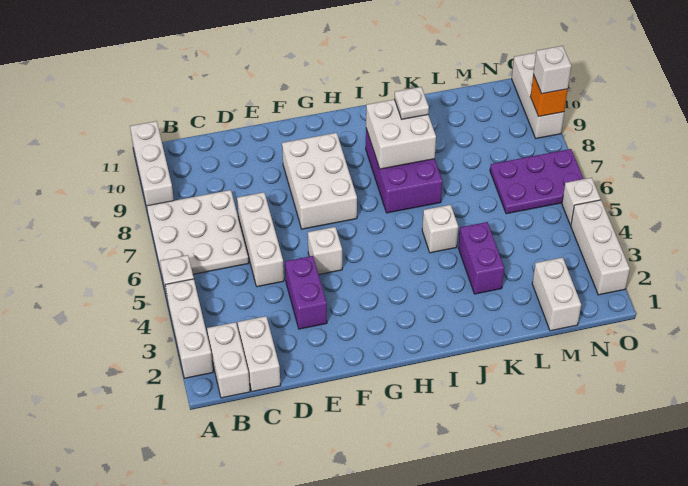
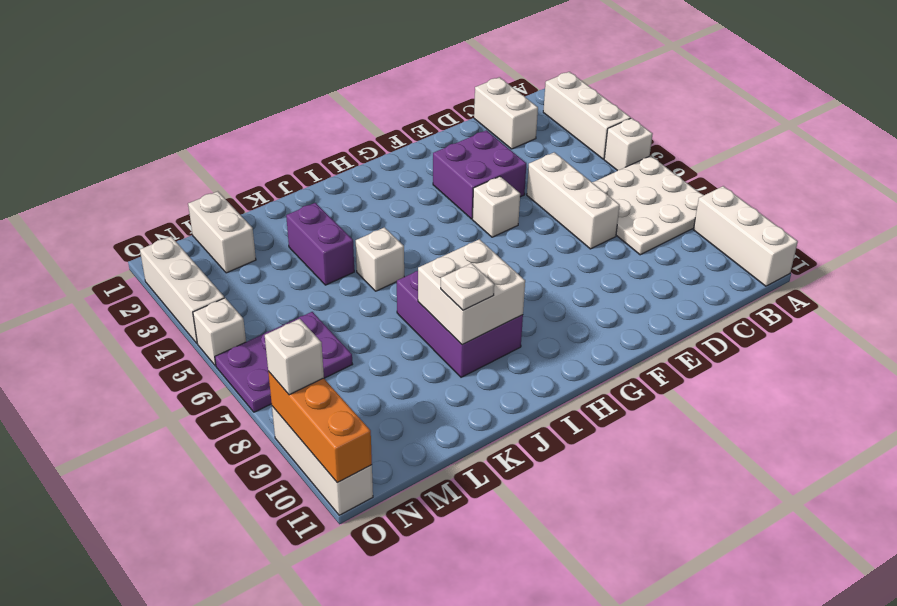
white 1x2 brick [207,322,250,398] -> none
purple 1x2 brick [285,256,327,329] -> purple 2x2 brick [433,130,526,219]
white 2x3 brick [282,133,357,229] -> none
orange 1x1 brick [530,75,568,116] -> orange 1x3 brick [268,371,372,483]

